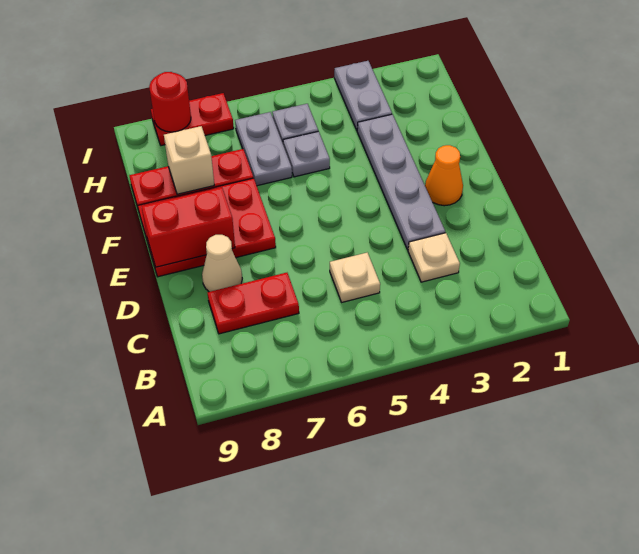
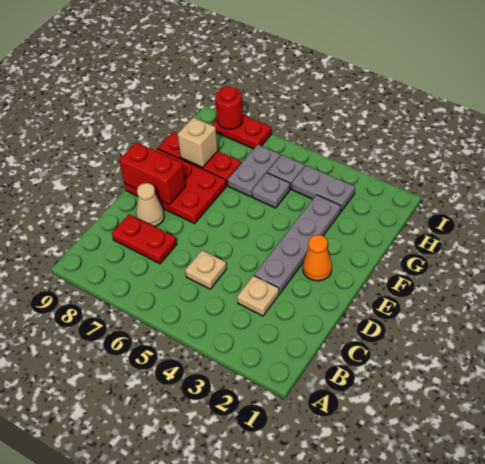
grey 1x2 plate [334,61,392,130] -> grey 1x2 plate turned to [292,165,355,211]

